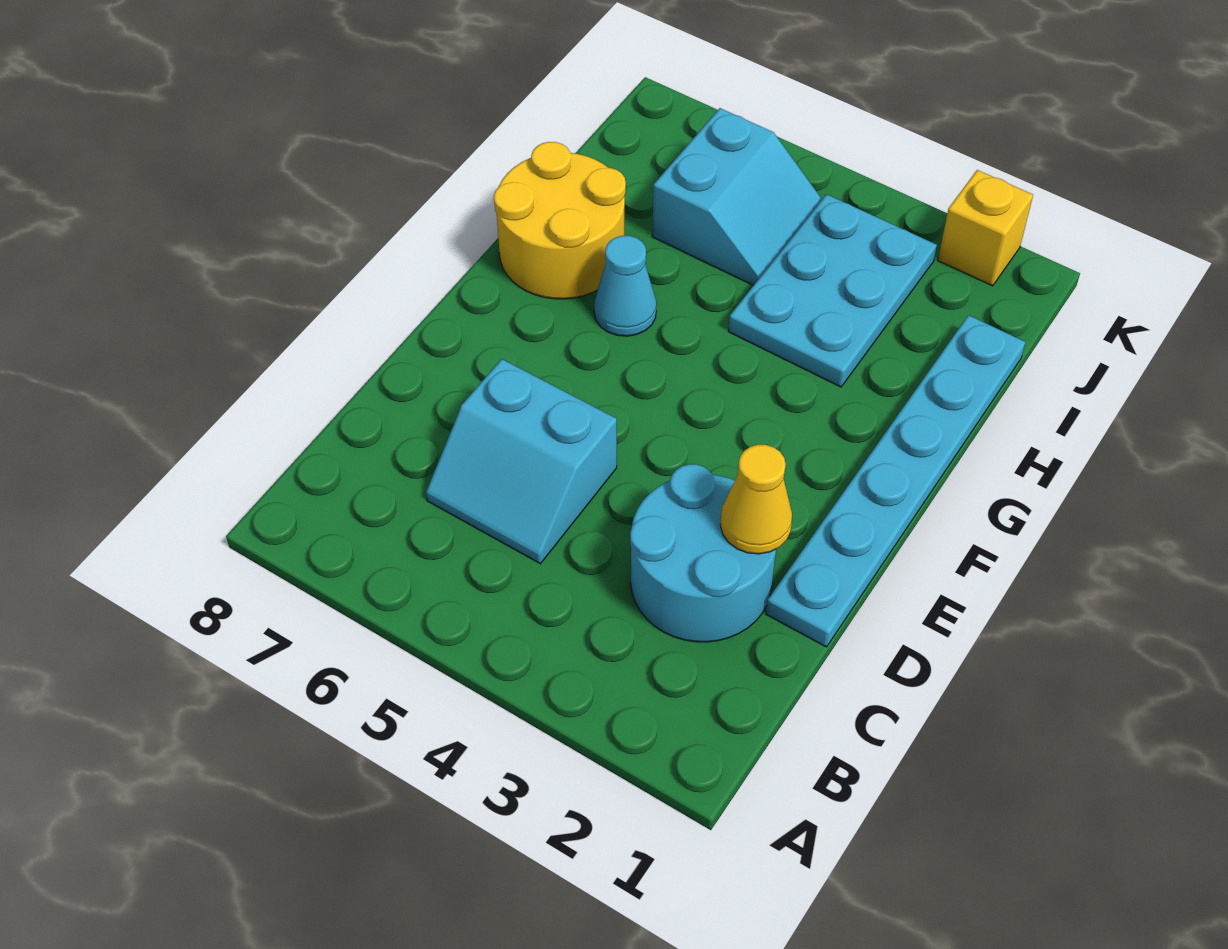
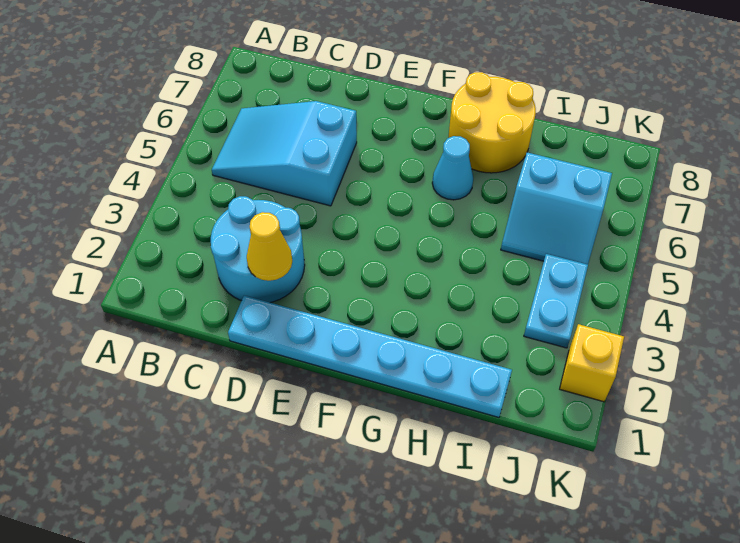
cyan 2x2 slope [426,359,617,564] -> cyan 2x3 slope [212,101,357,206]
cyan 2x3 plate [729,194,937,387] -> cyan 1x2 plate [524,254,588,348]

